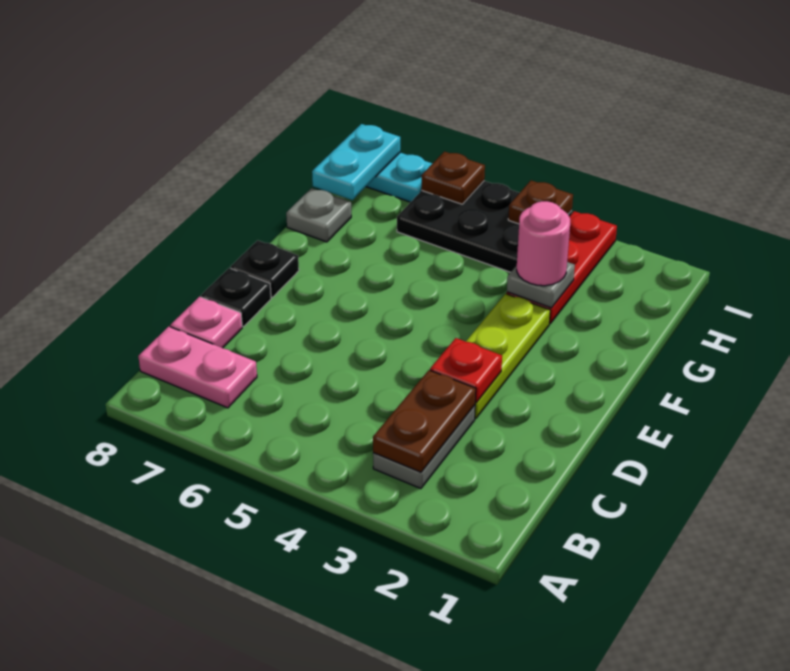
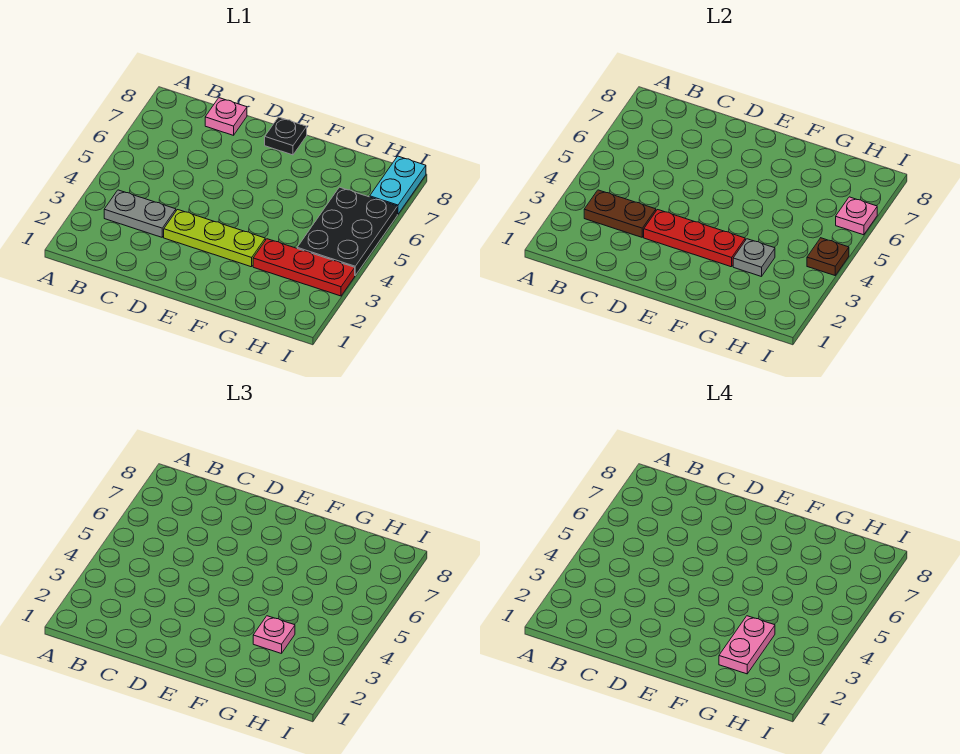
pink 1x2 plate [138,327,257,408] -> pink 1x2 plate moved to [719,616,775,674]
red 1x1 plate [430,338,502,402] -> red 1x3 plate [644,210,745,267]
black 1x1 plate [201,268,271,327] -> none
pink 1x1 round brick [517,201,570,286] -> pink 1x1 plate [253,616,295,654]
grey 1x1 plate [286,188,351,242] -> none
cyan 1x2 plate [312,124,400,200] -> none
brown 1x1 plate [421,152,485,204] -> pink 1x1 plate [836,197,877,235]

